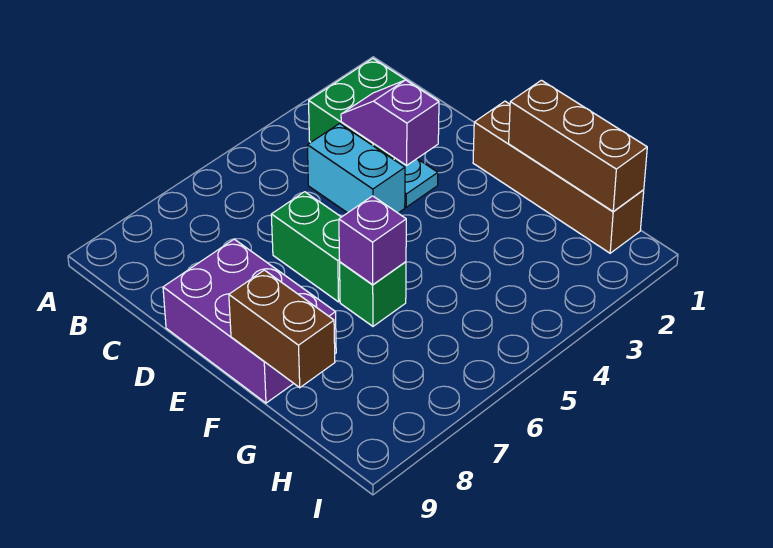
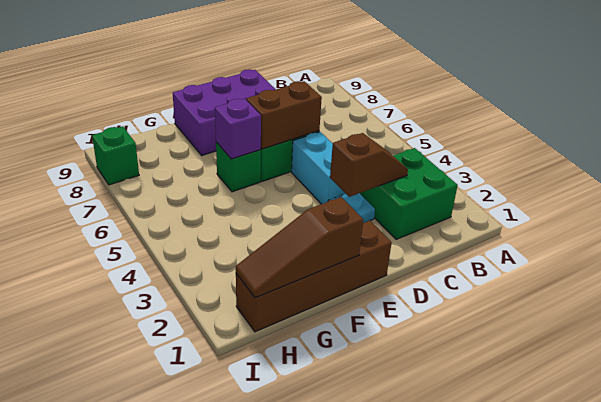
purple 1x2 slope [341,80,439,165] -> brown 1x2 slope [330,133,408,197]
cyan 1x2 brick [307,123,405,213] -> cyan 1x2 brick turned to [292,132,345,204]
brown 1x3 brick [509,80,647,212] -> brown 1x3 slope [236,197,363,298]
brown 1x2 brick [229,270,335,388] -> brown 1x2 brick moved to [246,81,322,149]
none -> green 1x1 brick [92,126,139,185]

